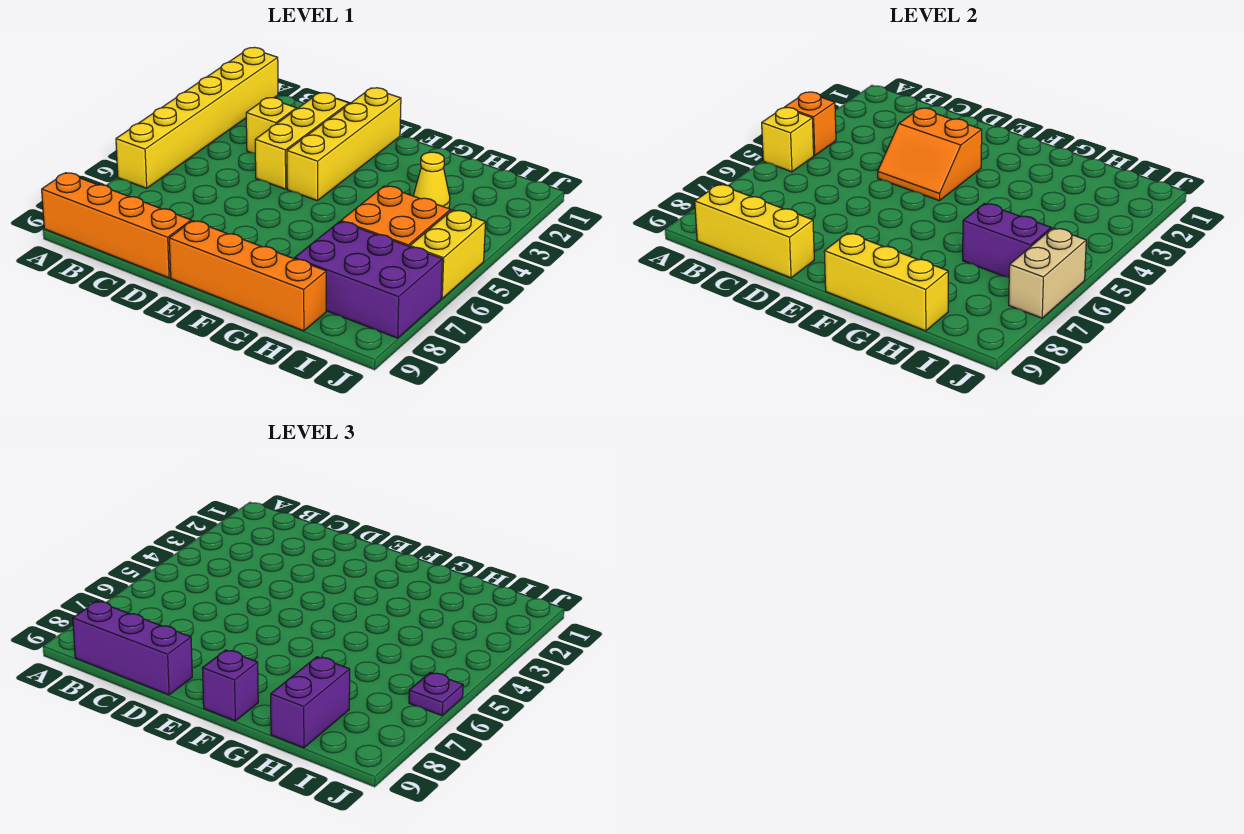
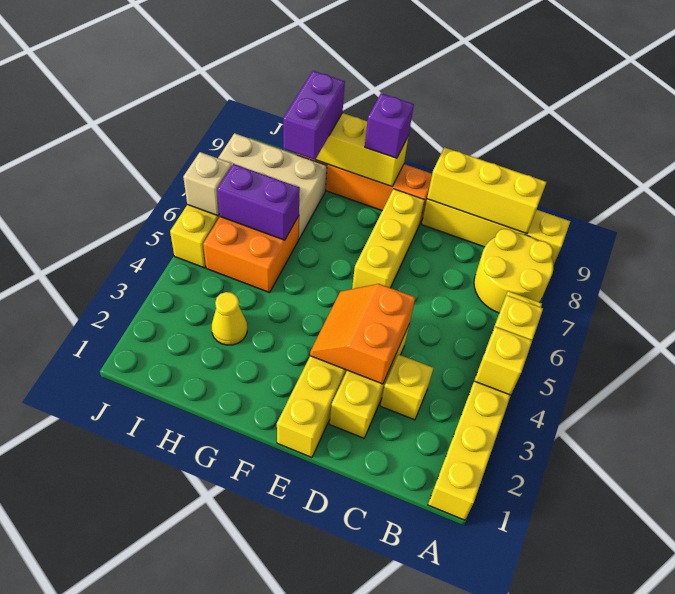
orange 1x1 brick [785,92,836,156] -> yellow 1x1 brick [474,327,532,395]
none -> yellow 2x2 round brick [474,229,553,313]
orange 1x4 brick [42,173,191,278] -> yellow 1x4 brick [422,199,570,265]
purple 1x3 brick [73,601,192,695] -> none
orange 2x2 slope [878,108,982,201] -> orange 2x2 slope turned to [310,284,415,384]
none -> yellow 1x3 brick [352,189,425,289]
purple 2x3 brick [295,222,443,338] -> tan 2x3 brick [218,133,327,240]
tan 1x2 brick [1009,228,1086,318] -> tan 1x1 brick [183,152,232,216]
purple 1x1 plate [409,673,463,716] -> none

